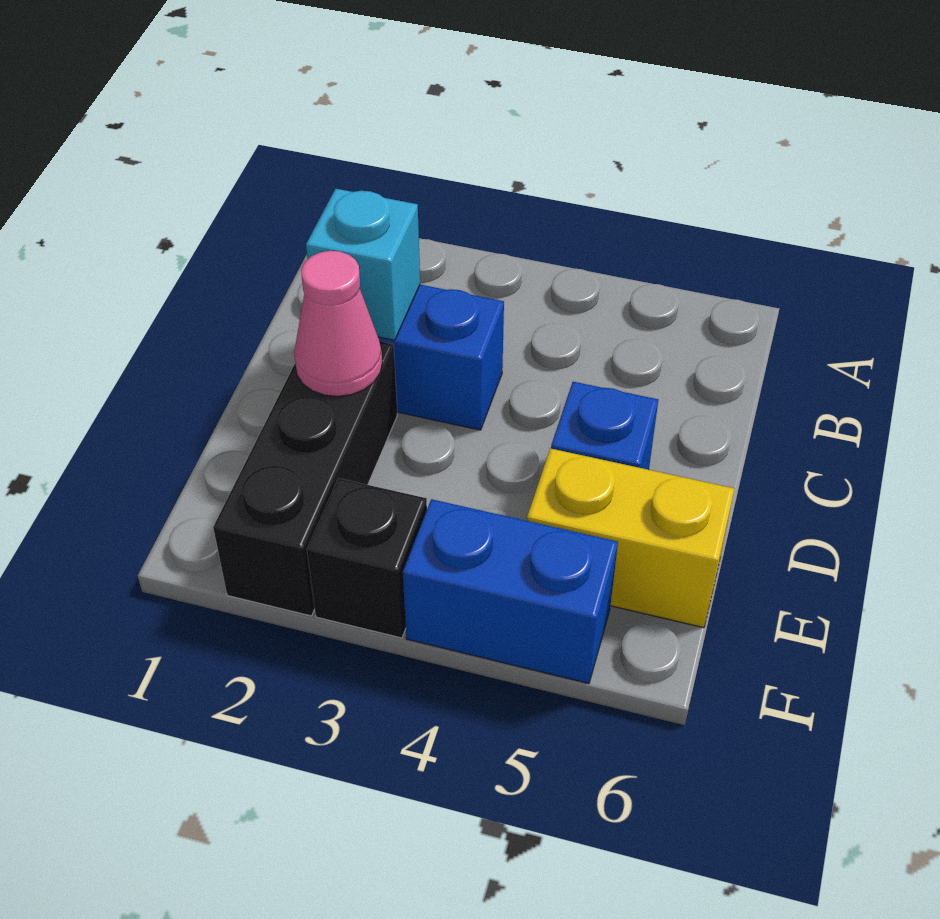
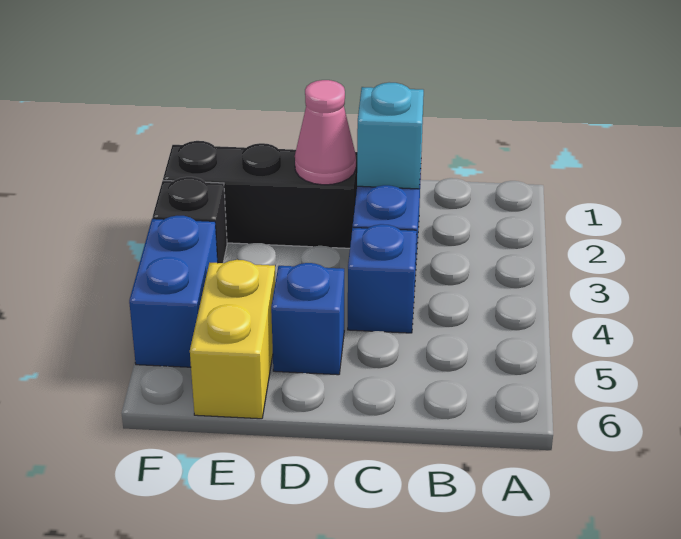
none -> blue 1x1 brick [348,224,417,333]

